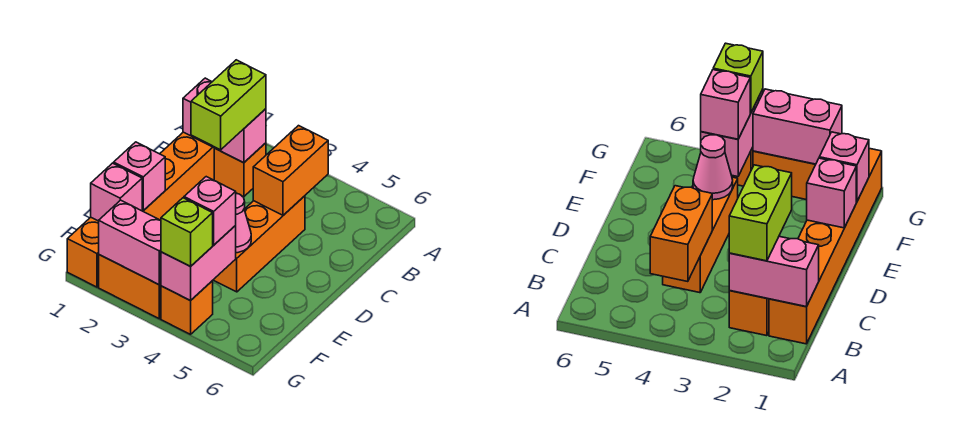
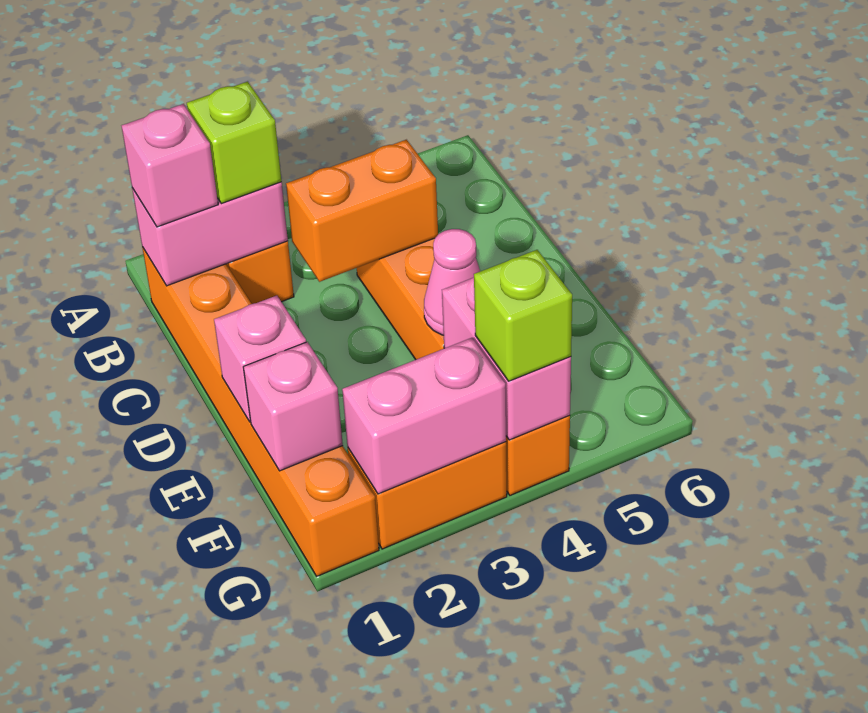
lime 1x2 brick [191,60,266,150] -> lime 1x1 brick [187,82,282,204]
orange 1x2 brick [253,126,328,215] -> orange 1x2 brick turned to [286,140,438,282]
pink 1x1 brick [184,177,236,245] -> pink 1x1 brick moved to [122,104,218,227]

